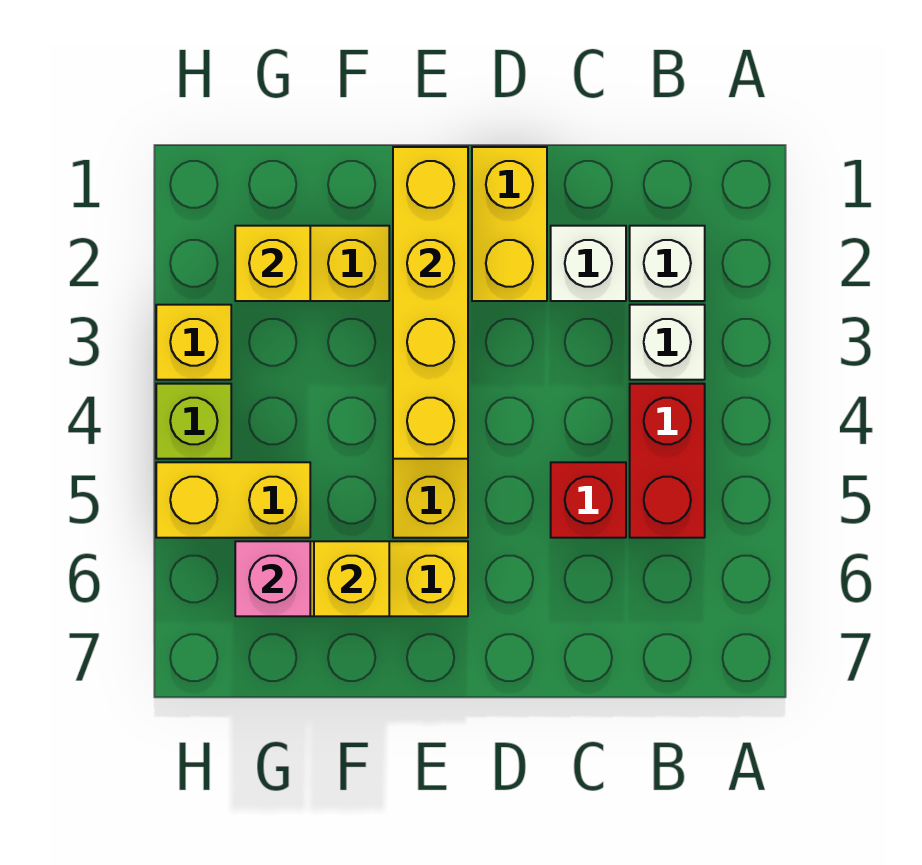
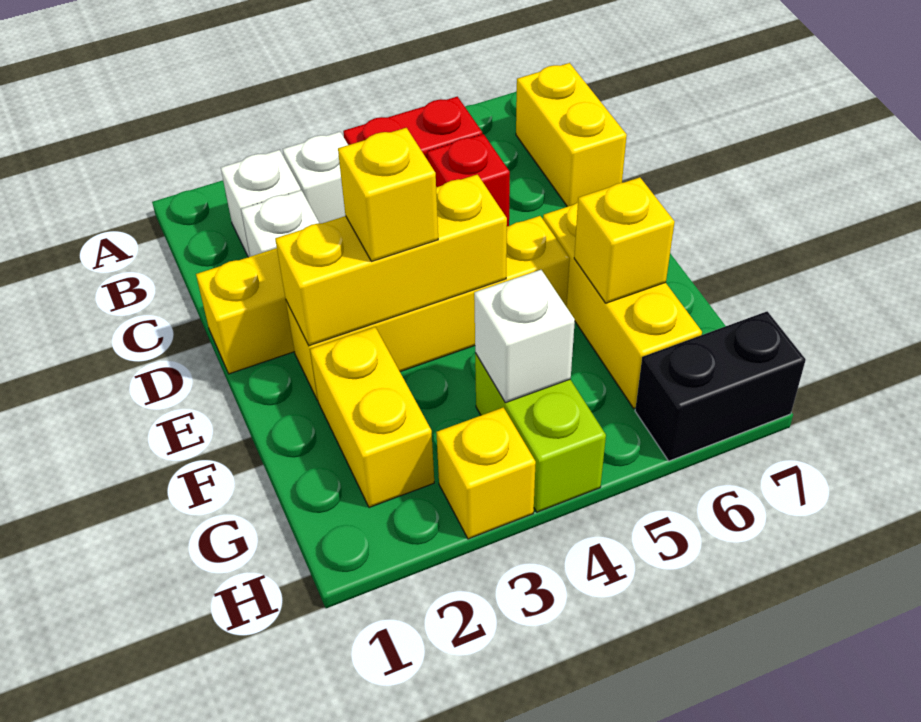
yellow 1x4 brick [393,147,468,459] -> yellow 1x3 brick [275,174,507,346]
yellow 1x1 brick [235,226,310,301] -> yellow 1x1 brick moved to [338,128,438,262]
none -> white 1x1 brick [474,270,575,403]
yellow 1x2 brick [156,462,310,538] -> yellow 1x2 brick moved to [516,63,627,207]
pink 1x1 brick [235,541,310,616] -> none
lime 1x1 brick [156,384,231,459] -> lime 1x2 brick [475,353,606,512]
none -> black 1x2 brick [635,311,806,461]

